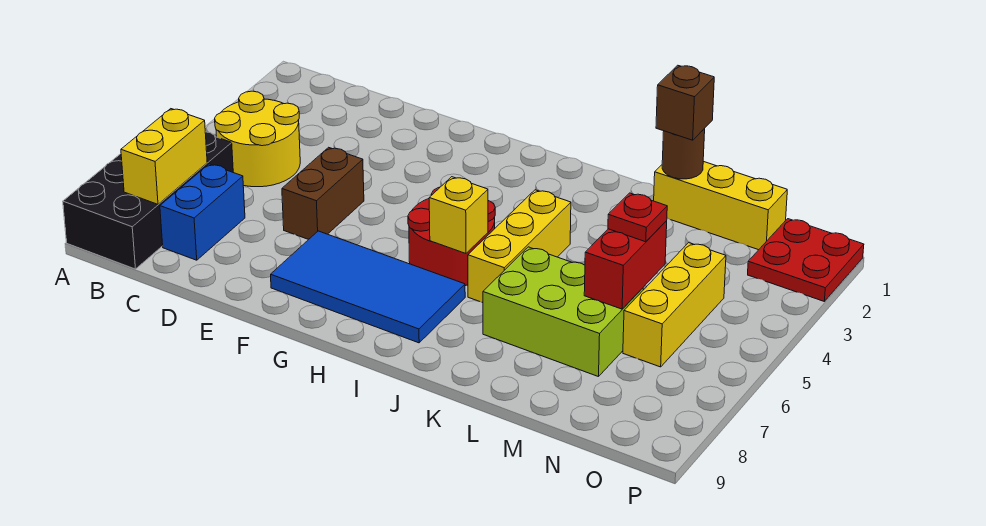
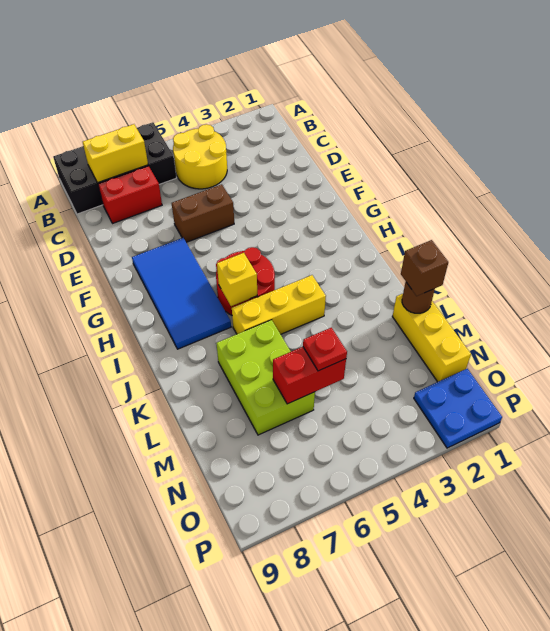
blue 1x2 brick [160,164,245,260] -> red 1x2 brick [98,166,162,223]
yellow 1x3 brick [623,243,726,367] -> none
red 2x2 plate [748,219,864,301] -> blue 2x2 plate [414,369,502,448]

